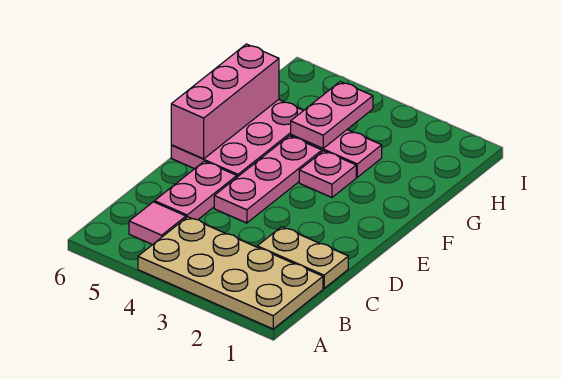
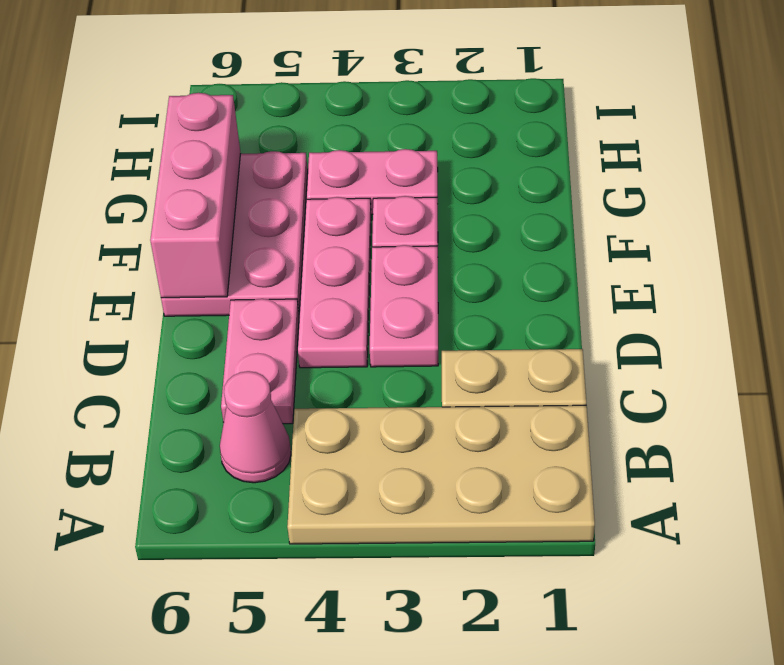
pink 1x1 tile [129,202,186,245] -> pink 1x1 cone [220,371,291,483]
pink 1x2 plate [291,81,373,148] -> pink 1x2 plate moved to [370,245,438,367]

